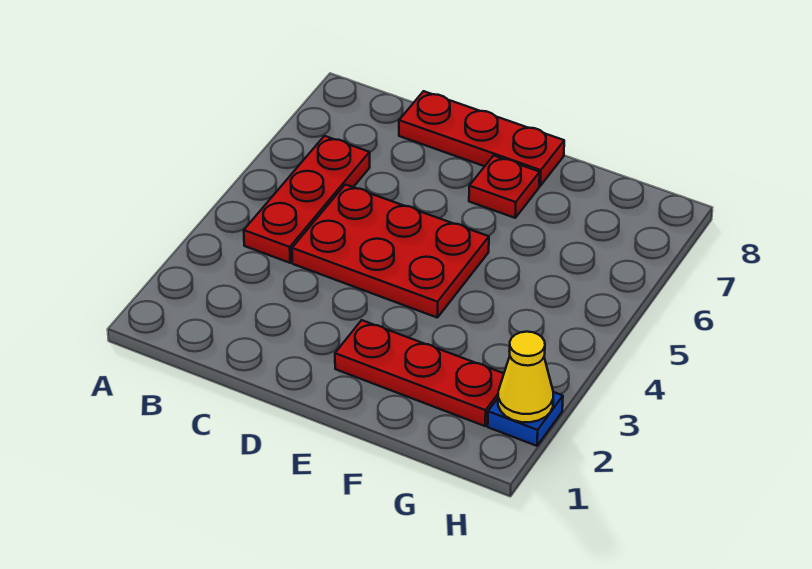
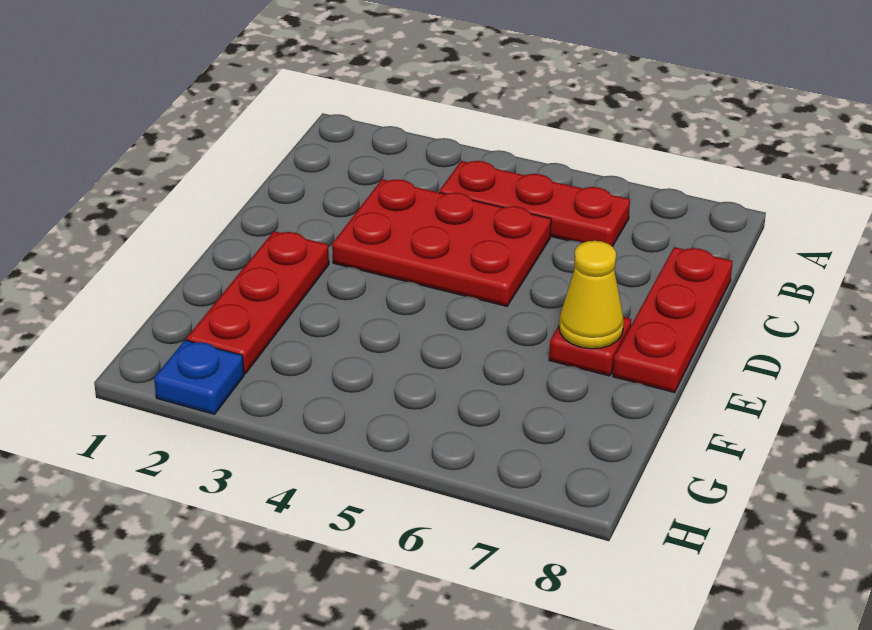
red 2x3 plate [292,185,489,318] -> red 2x3 plate turned to [332,179,551,306]
yellow 1x1 cone [498,332,553,422] -> yellow 1x1 cone moved to [559,241,624,349]

